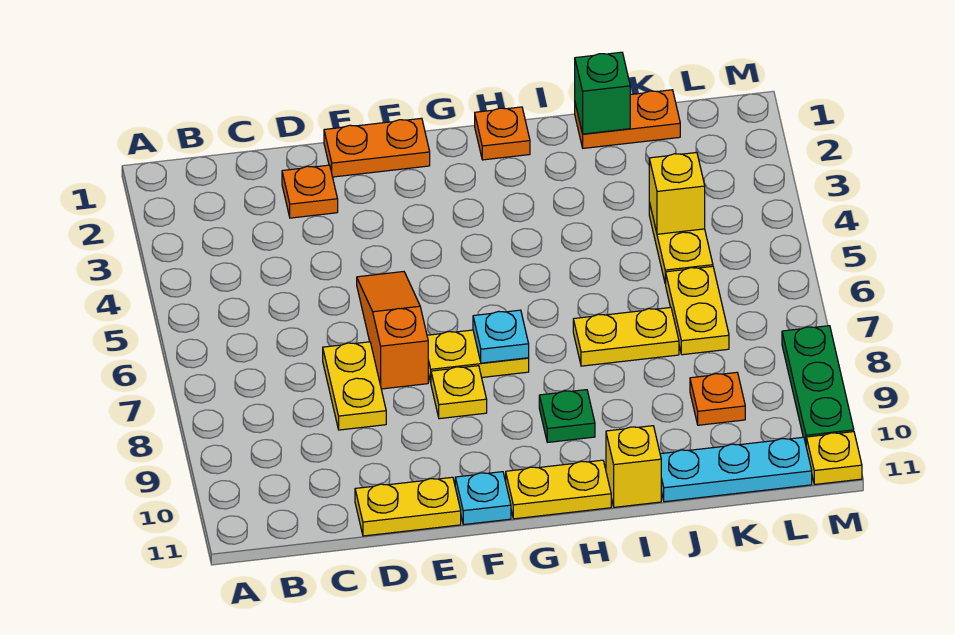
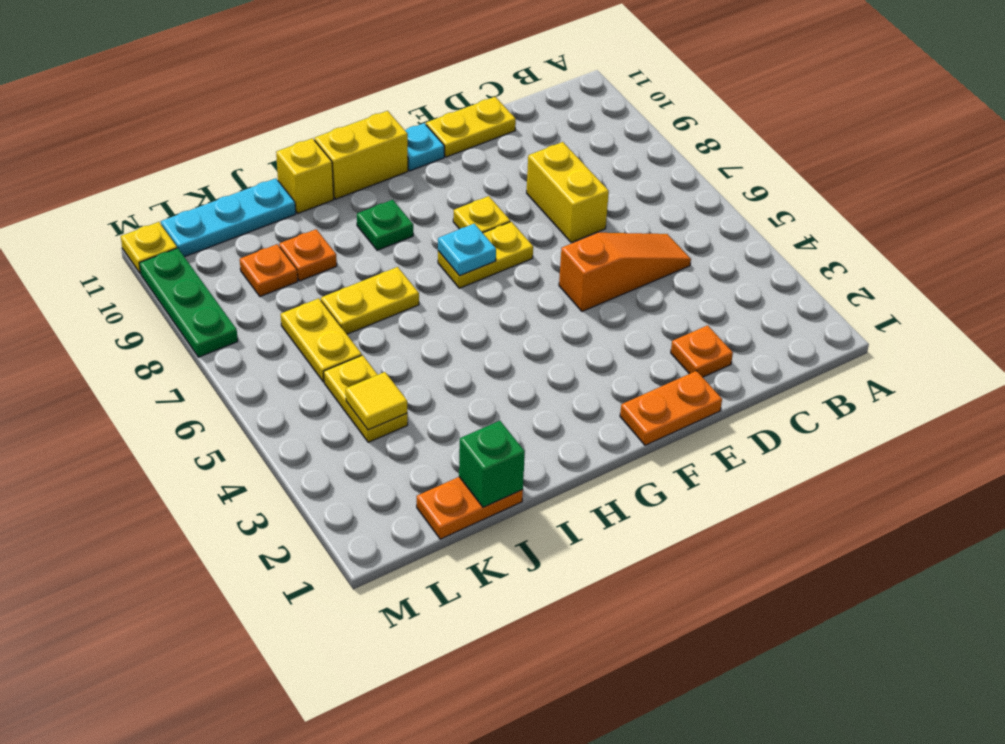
yellow 1x2 plate [323,342,386,430] -> yellow 1x2 brick [527,142,609,243]
orange 1x3 slope [357,272,428,389] -> orange 1x3 slope turned to [559,233,691,311]
yellow 1x2 plate [506,460,611,519] -> yellow 1x2 brick [315,111,408,199]
orange 1x1 plate [475,107,530,160] -> orange 1x1 plate moved to [279,229,337,281]
yellow 1x1 brick [649,153,705,234] -> yellow 1x1 tile [346,372,407,430]

